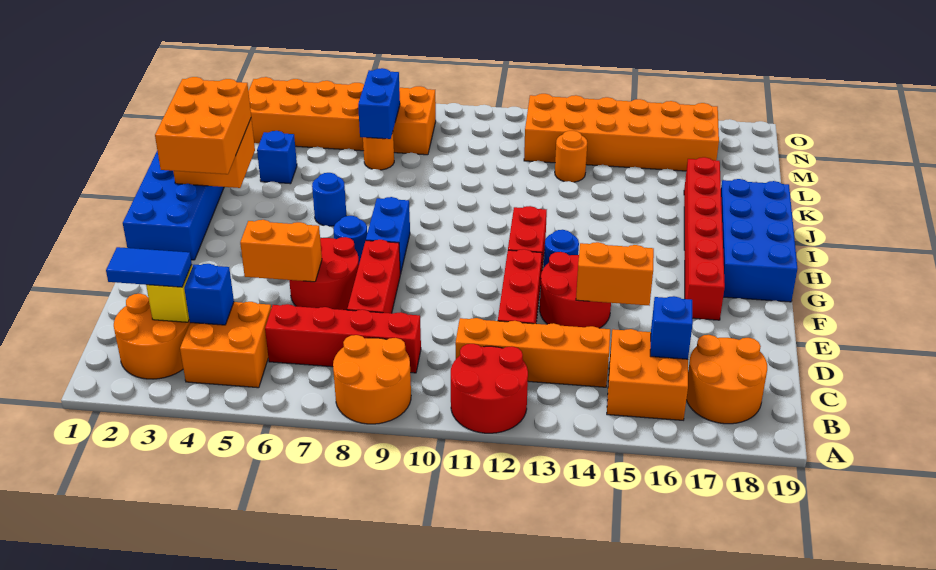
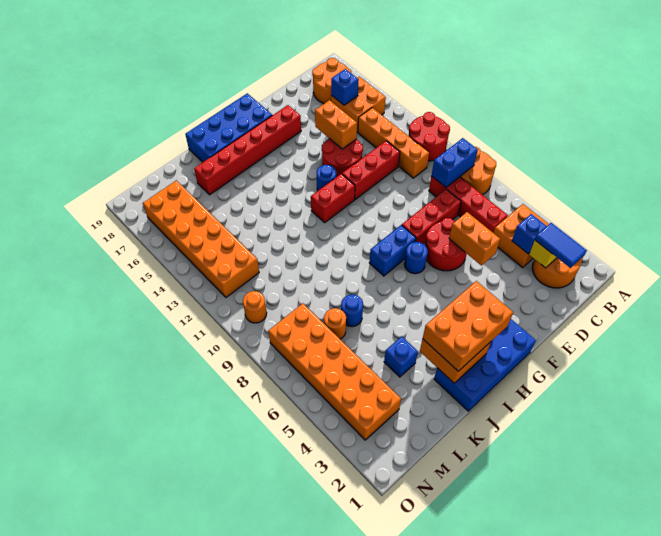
blue 1x1 round brick [312,173,346,226] -> blue 1x1 round brick moved to [341,295,363,327]
blue 1x2 brick [358,68,400,139] -> blue 1x2 brick moved to [431,138,478,187]
orange 1x1 round brick [555,131,587,182] -> orange 1x1 round brick moved to [243,291,267,323]

